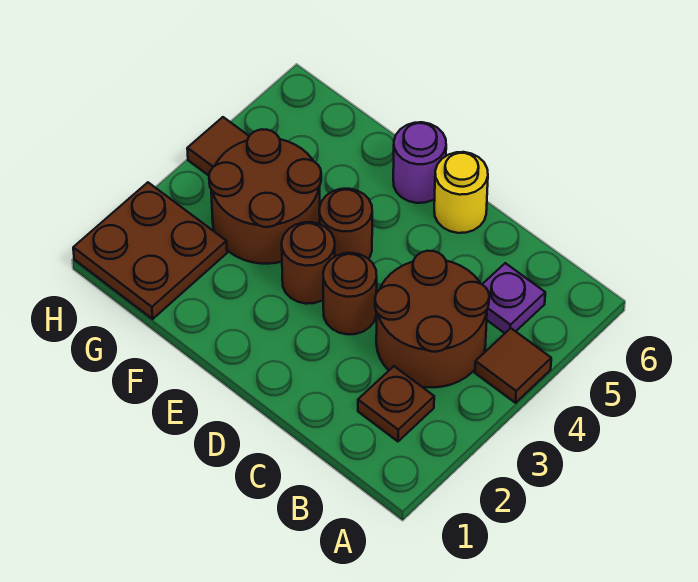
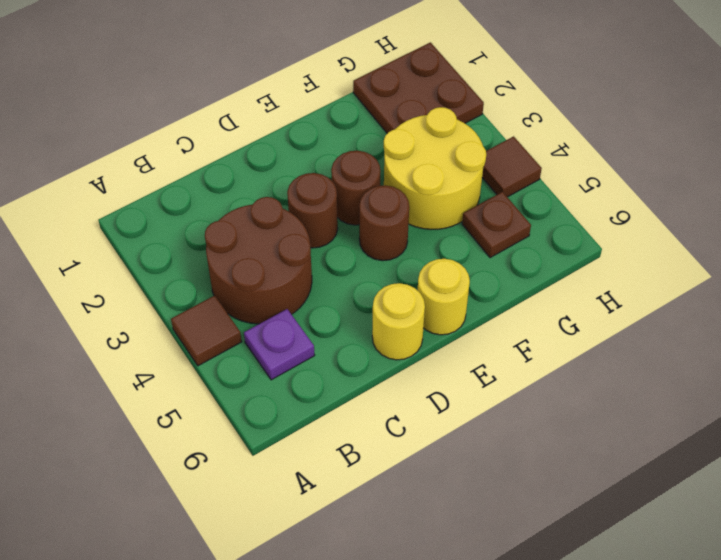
brown 1x1 plate [358,366,434,441] -> brown 1x1 plate moved to [462,192,531,258]
purple 1x1 round brick [393,122,446,203] -> yellow 1x1 round brick [418,259,470,335]
brown 2x2 round brick [209,129,321,264] -> yellow 2x2 round brick [384,107,486,229]

